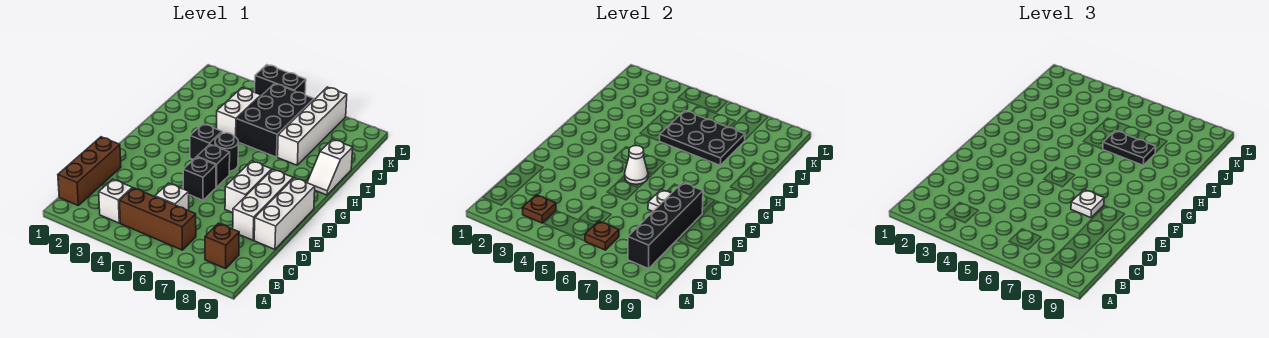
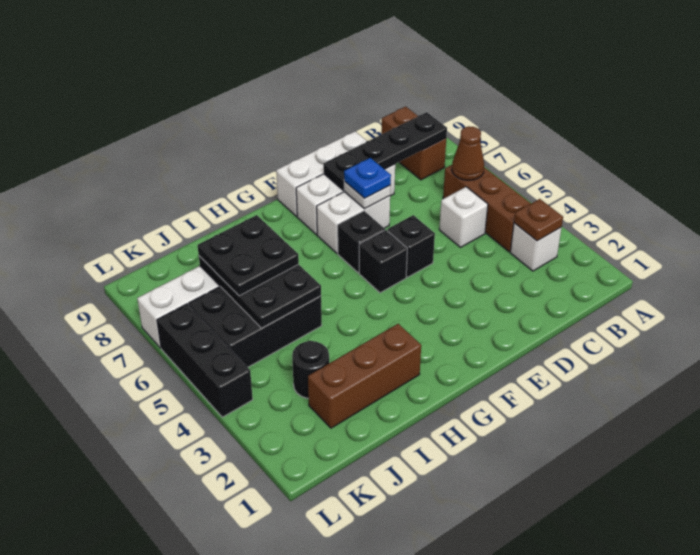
brown 1x3 brick [58,137,121,205] -> brown 1x3 brick moved to [308,324,421,428]
brown 1x1 plate [585,221,619,250] -> brown 1x1 cone [452,126,484,180]
brown 1x1 brick [205,223,239,269] -> brown 1x2 brick [382,107,446,180]
black 1x4 brick [628,183,703,269] -> black 1x4 plate [323,112,447,190]
white 1x1 plate [1071,190,1104,218] -> blue 1x1 plate [344,158,391,198]
white 1x1 cone [625,146,648,184] -> none
black 1x1 brick [190,124,222,160] -> black 1x1 brick moved to [338,211,385,273]
black 1x1 round brick [215,133,238,171] -> black 1x1 round brick moved to [292,341,329,398]
white 1x2 slope [307,139,353,195] -> none
white 1x2 brick [217,88,261,138] -> none
black 1x2 plate [1103,131,1156,165] -> black 2x2 plate [197,215,299,296]
black 1x2 brick [255,65,306,96] -> black 1x3 brick [157,304,253,417]

